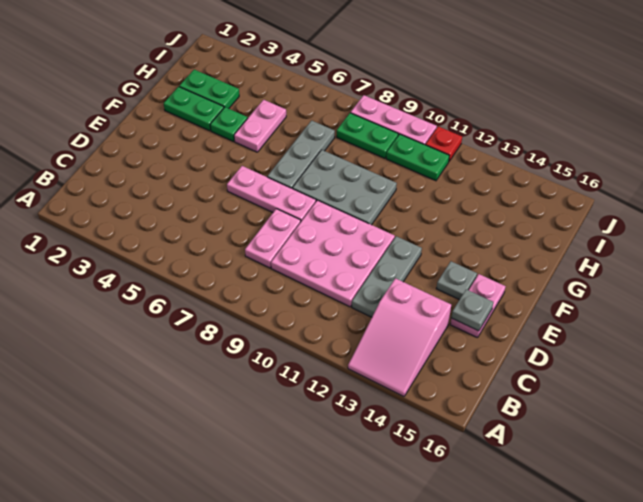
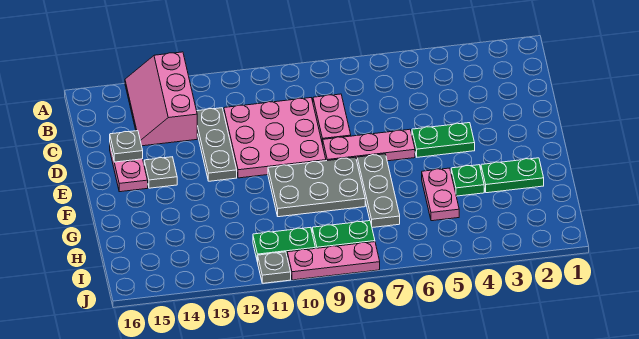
pink 2x3 slope [348,278,451,396] -> pink 2x3 slope turned to [125,52,197,146]
green 1x2 plate [179,70,239,109] -> green 1x2 plate moved to [412,123,475,157]
red 1x1 plate [426,126,462,161] -> grey 1x1 plate [258,252,291,283]

